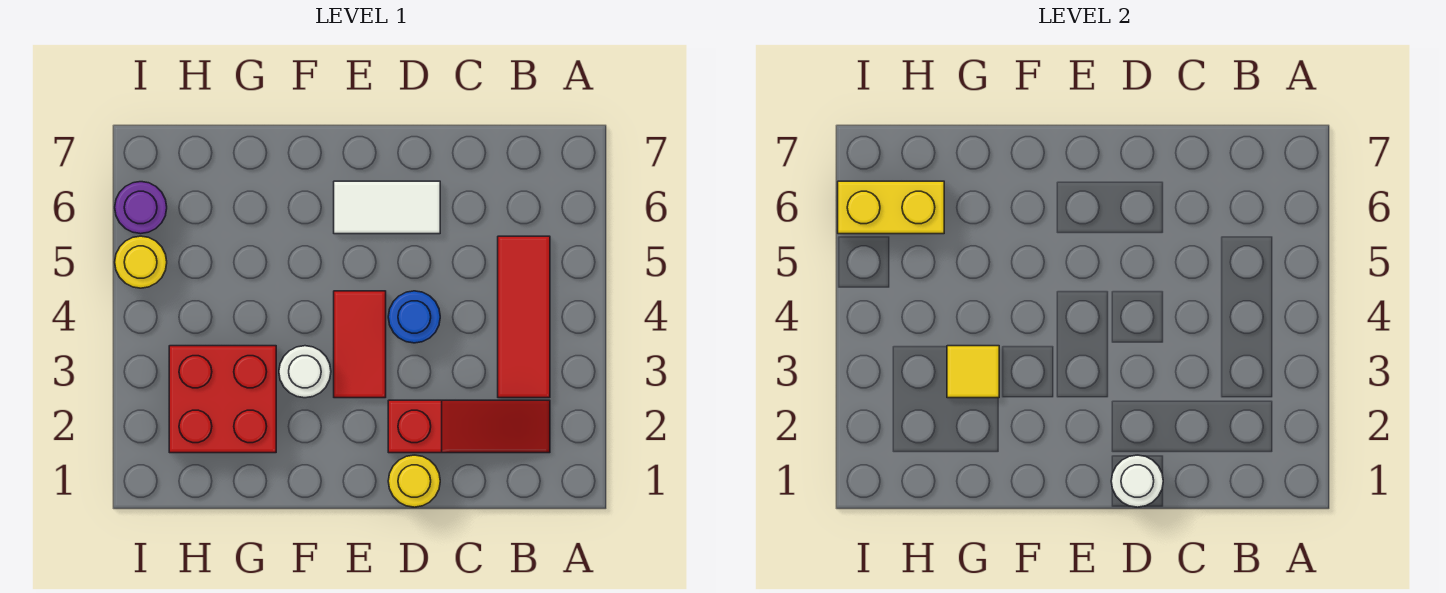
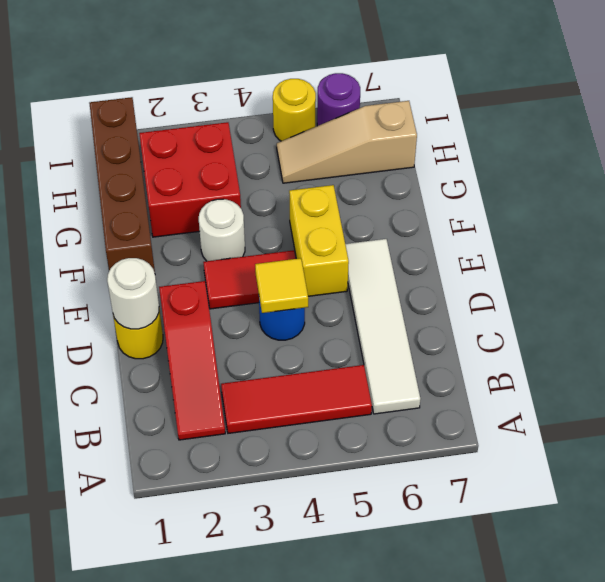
white 1x2 tile [334,181,440,234] -> white 1x4 tile [345,239,420,414]
none -> brown 1x4 brick [89,97,155,273]
yellow 1x1 tile [947,346,999,398] -> yellow 1x1 tile moved to [255,258,308,313]
none -> tan 1x3 slope [277,101,417,183]
yellow 1x2 brick [838,181,944,234] -> yellow 1x2 brick moved to [289,185,349,296]

